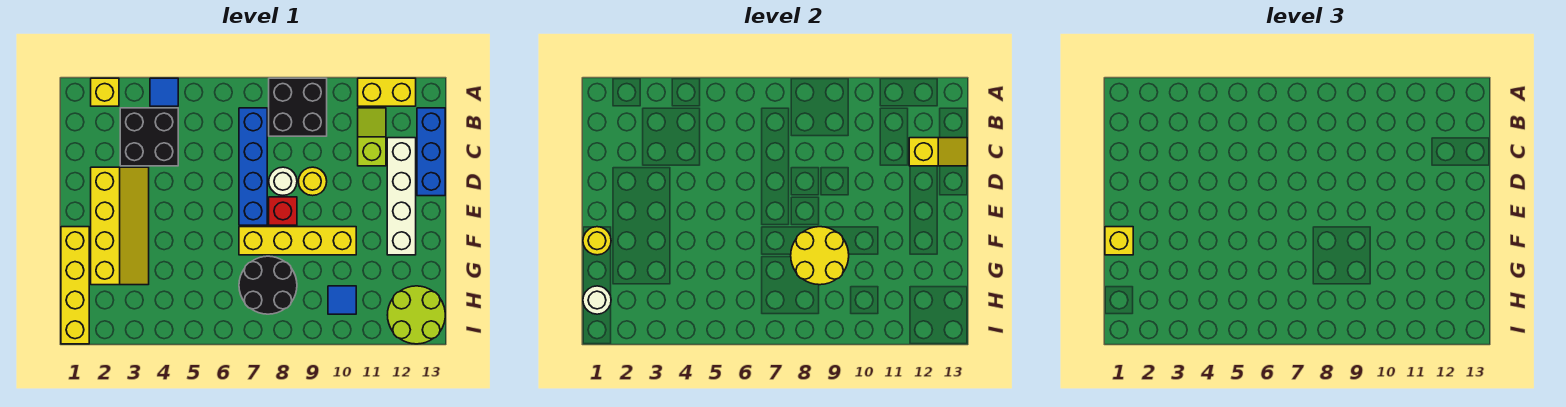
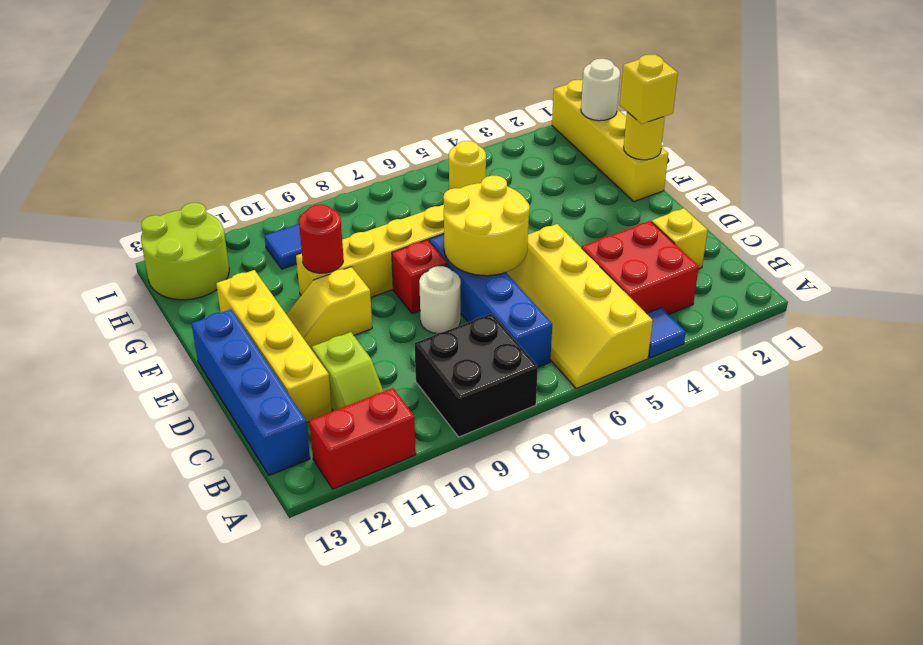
yellow 1x1 brick [91,78,119,106] -> yellow 1x1 brick moved to [652,208,708,269]
yellow 1x2 brick [358,78,416,106] -> red 1x2 brick [309,388,416,489]
black 2x2 brick [120,108,178,166] -> red 2x2 brick [582,221,699,315]
blue 1x3 brick [417,108,445,196] -> blue 1x4 brick [192,309,310,475]
white 1x4 brick [387,138,416,255] -> yellow 1x4 brick [216,270,332,423]
yellow 1x2 slope [909,138,967,166] -> yellow 1x2 slope moved to [286,267,372,350]
yellow 2x4 slope [91,167,149,285] -> yellow 2x4 slope moved to [506,224,653,388]
yellow 1x1 round brick [298,167,327,196] -> yellow 1x1 round brick moved to [449,141,486,190]
yellow 2x2 round brick [791,227,849,285] -> yellow 2x2 round brick moved to [443,176,530,276]
none -> red 1x1 round brick [299,204,343,273]
black 2x2 round brick [239,256,297,314] -> none

